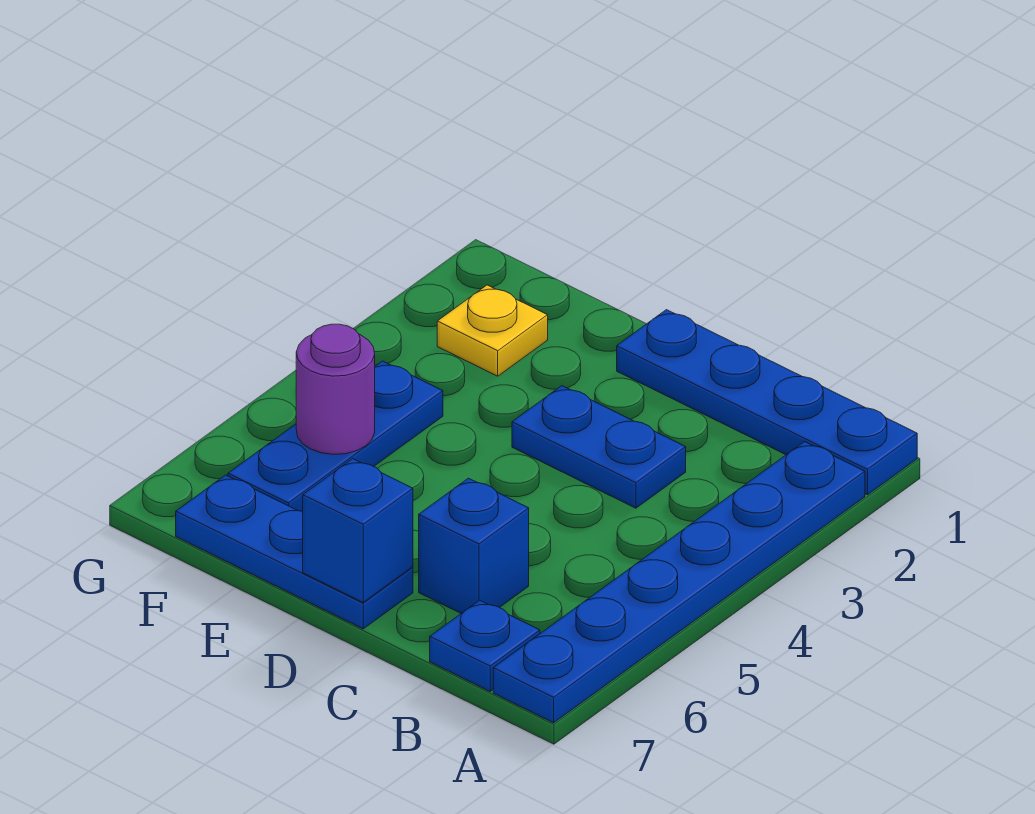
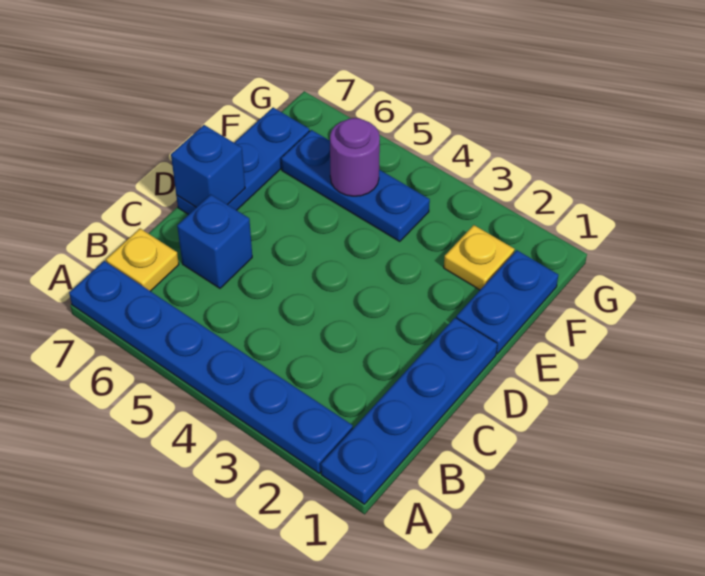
blue 1x1 plate [430,600,540,691] -> yellow 1x1 plate [106,229,179,291]
blue 1x2 plate [512,386,686,508] -> blue 1x2 plate moved to [456,250,558,354]

